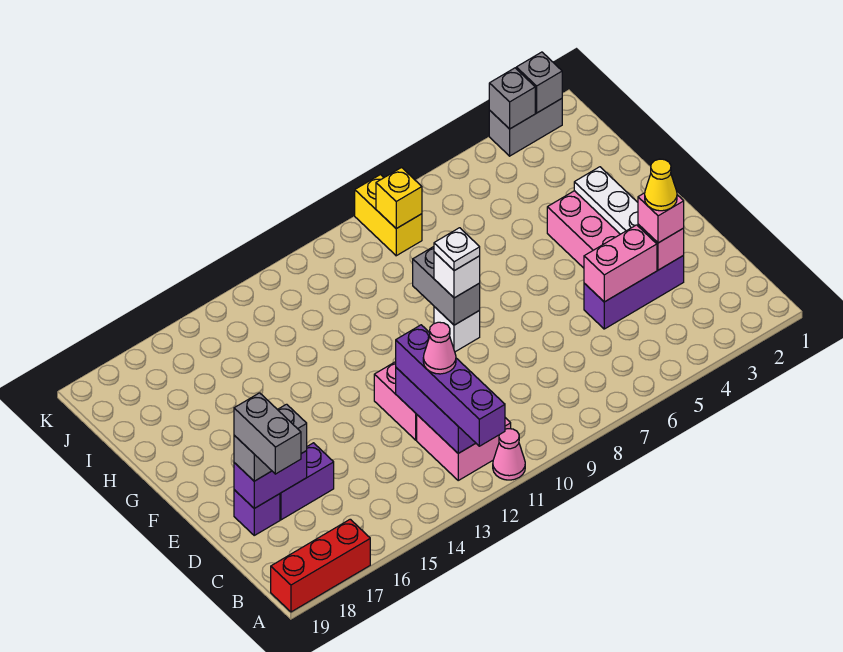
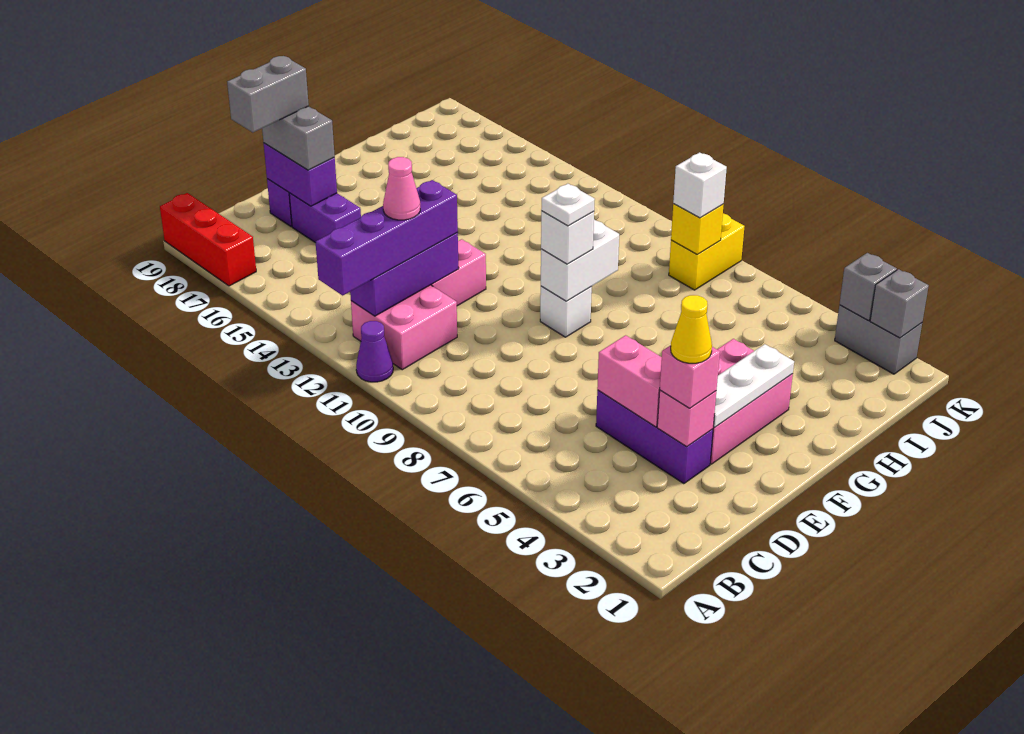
pink 1x1 cone [493,429,525,480] -> purple 1x1 cone [356,321,393,382]
grey 1x2 brick [413,247,480,325] -> white 1x2 brick [541,220,619,301]
none -> white 1x1 brick [673,152,727,218]

